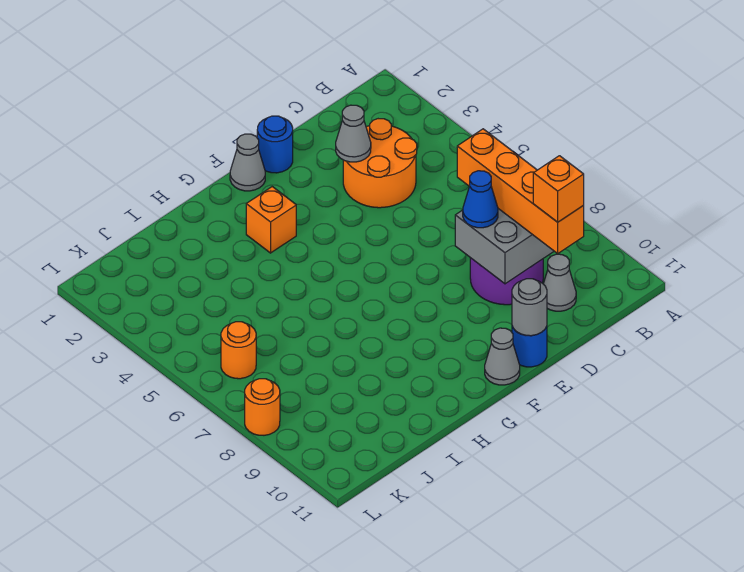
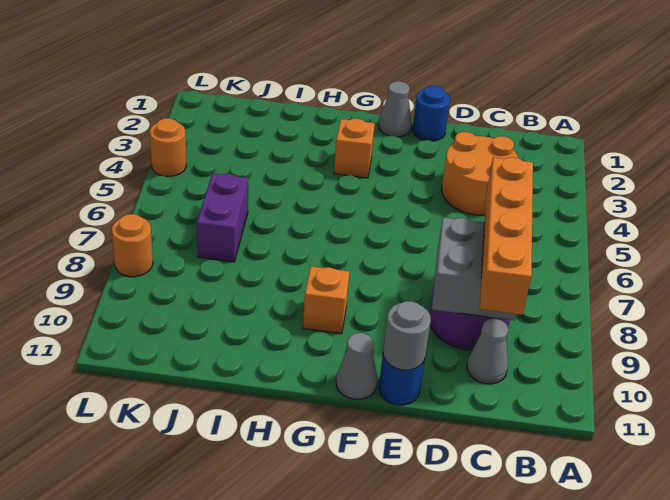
orange 1x1 brick [533,156,584,222] -> orange 1x1 brick moved to [303,266,350,334]
grey 1x1 cone [336,105,371,162] -> none
blue 1x1 cone [463,171,498,228] -> none
none -> purple 1x2 brick [197,173,248,262]
orange 1x1 round brick [221,322,256,379] -> orange 1x1 round brick moved to [150,118,186,176]

